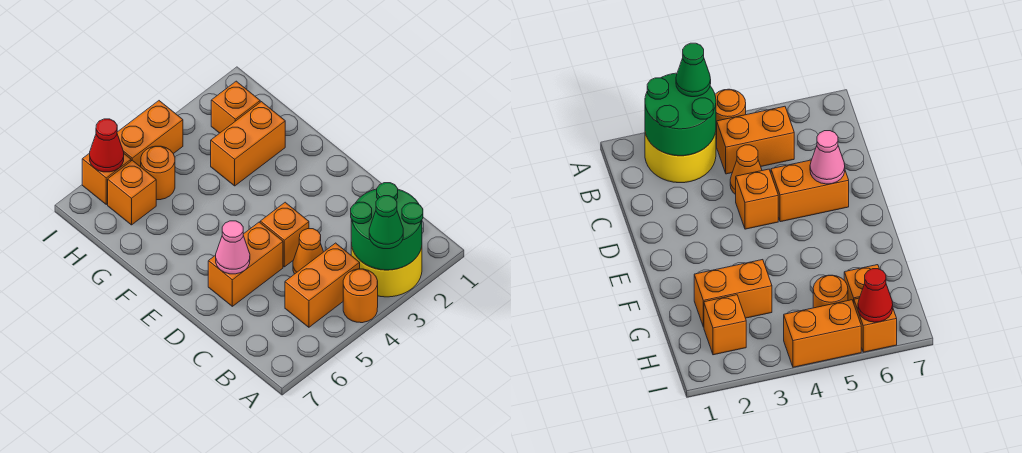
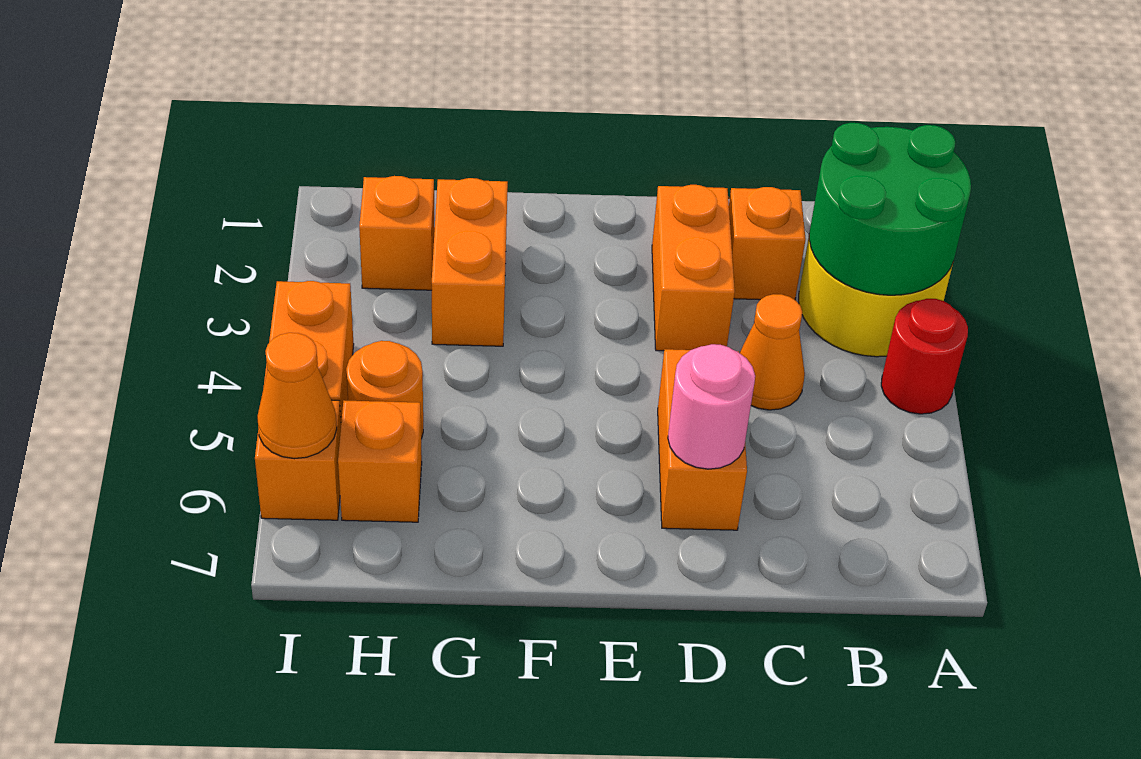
green 1x1 cone [369,196,403,249] -> none
orange 1x1 round brick [343,269,378,323] -> red 1x1 round brick [881,299,968,414]
orange 1x2 brick [285,243,360,327] -> orange 1x2 brick moved to [652,185,735,351]
orange 1x1 brick [260,202,309,267] -> orange 1x1 brick moved to [729,187,806,300]
pink 1x1 cone [216,221,250,274] -> pink 1x1 round brick [668,344,755,469]
red 1x1 cone [90,119,124,172] -> orange 1x1 cone [257,333,337,459]

